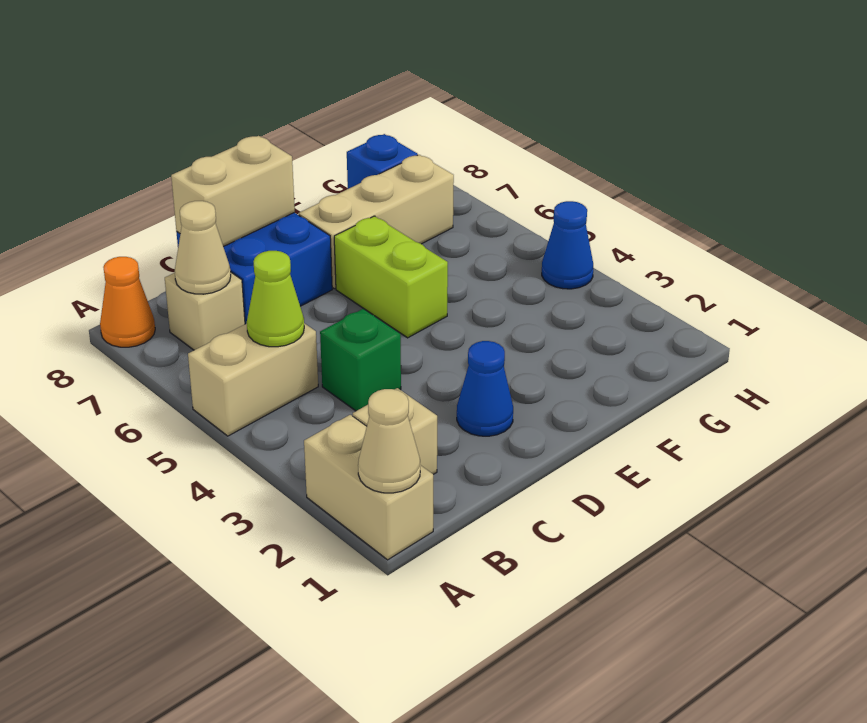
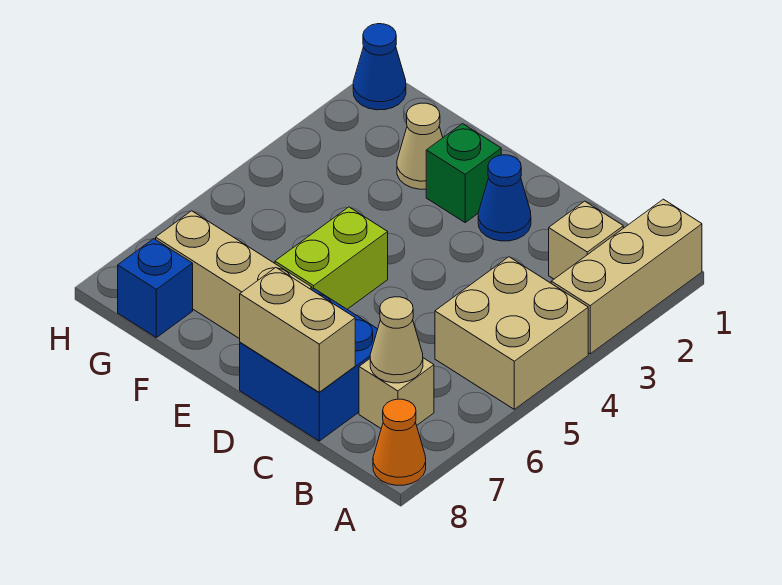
tan 1x2 brick [304,415,433,560] -> tan 1x3 brick [551,199,702,354]
tan 1x1 cone [358,389,420,493] -> tan 1x1 cone moved to [397,103,443,189]
tan 1x2 brick [188,323,318,436] -> tan 2x2 brick [435,257,588,409]
lime 1x1 cone [247,251,304,347] -> none
green 1x1 brick [320,309,401,411] -> green 1x1 brick moved to [426,124,501,222]
blue 1x1 cone [542,201,593,289] -> blue 1x1 cone moved to [353,24,406,110]

